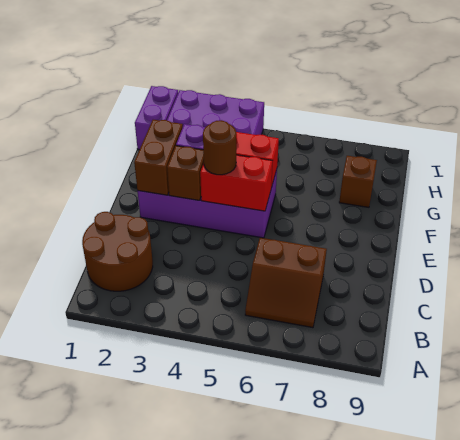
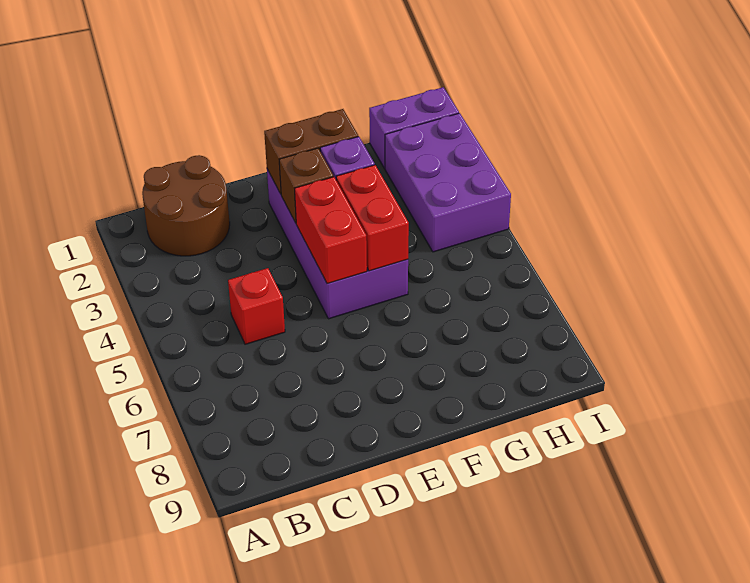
brown 2x2 slope [245,238,327,328] -> none
none -> red 1x1 brick [228,268,285,344]
brown 1x1 round brick [203,120,236,175] -> none
brown 1x1 brick [339,156,377,207] -> none

